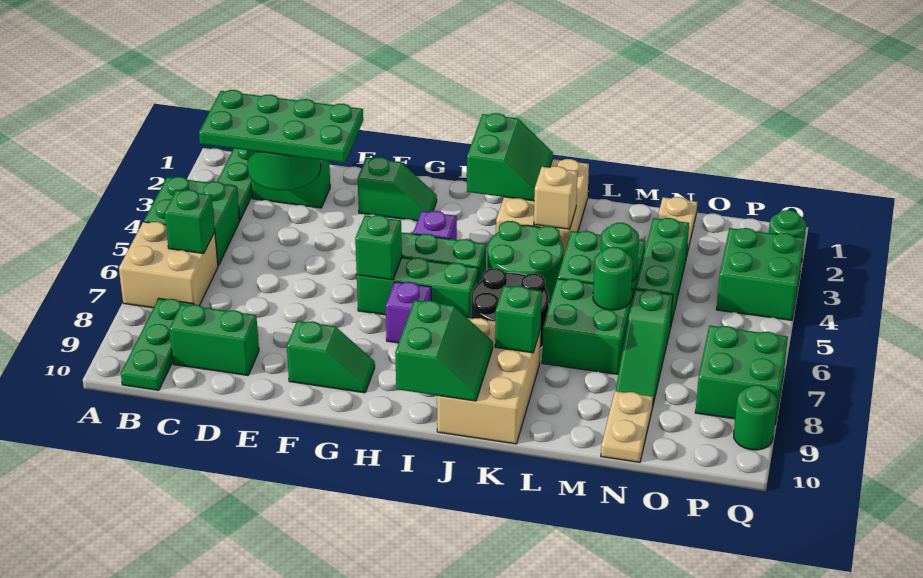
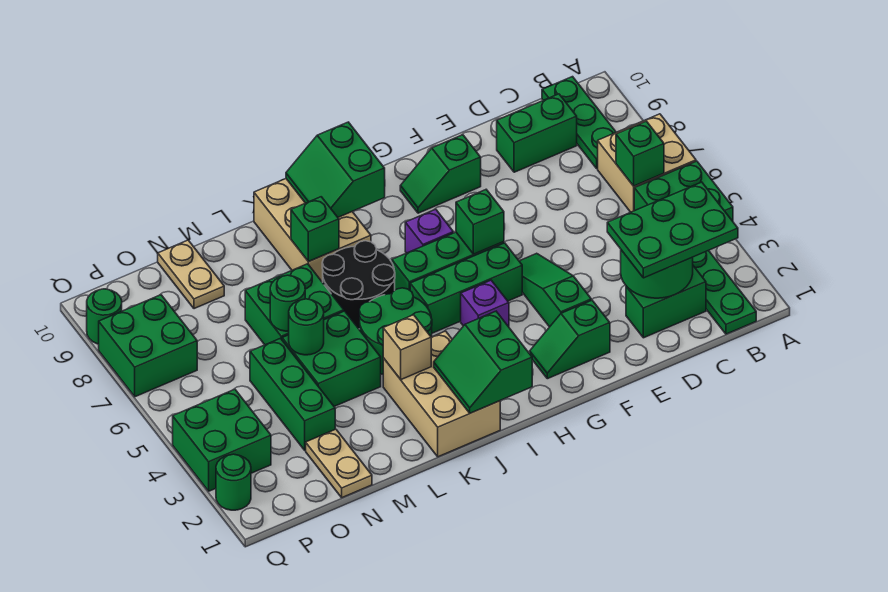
green 2x4 plate [199,90,363,163] -> green 2x3 plate [607,182,738,278]
green 1x3 slope [616,289,673,404] -> green 1x3 slope moved to [519,253,591,327]

